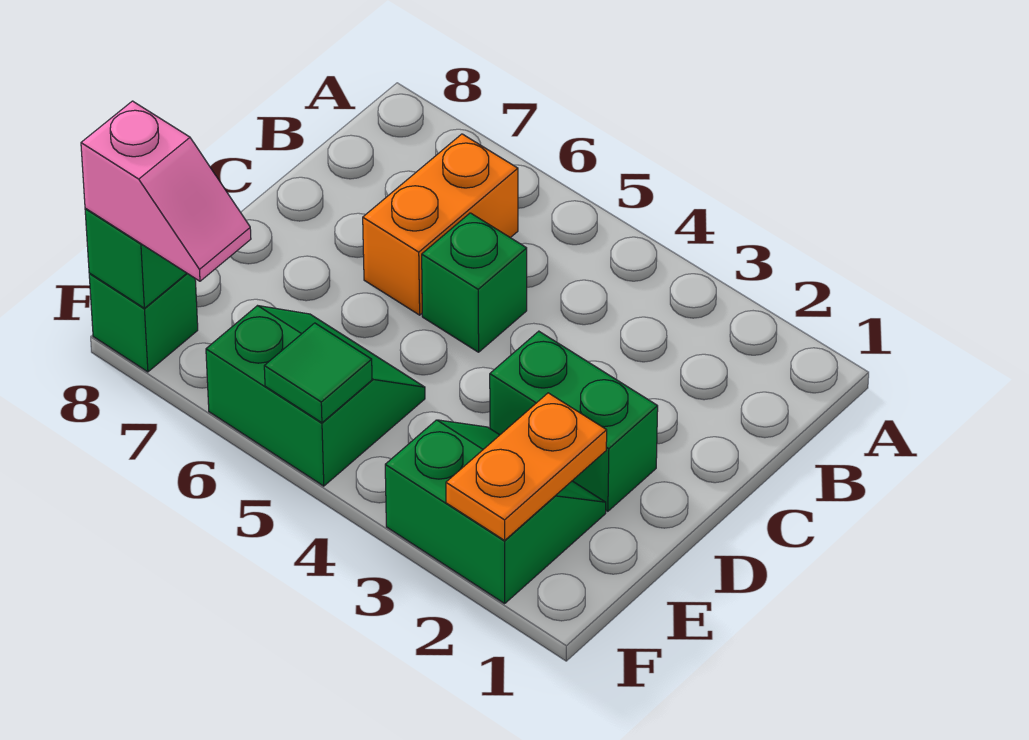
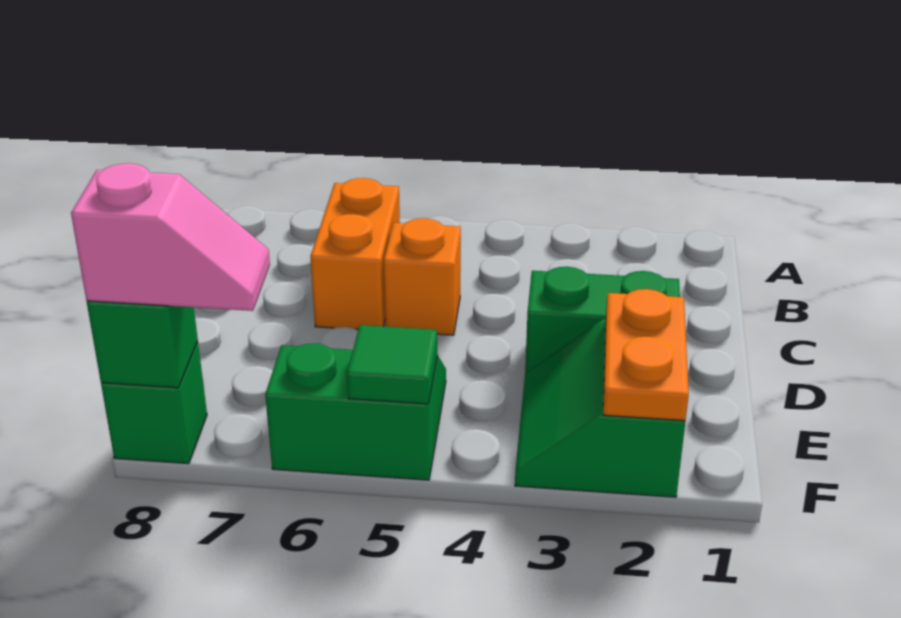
green 1x1 brick [422,213,527,352] -> orange 1x1 brick [384,218,461,335]
green 2x2 slope [385,420,606,603] -> green 2x2 slope turned to [515,319,685,497]

